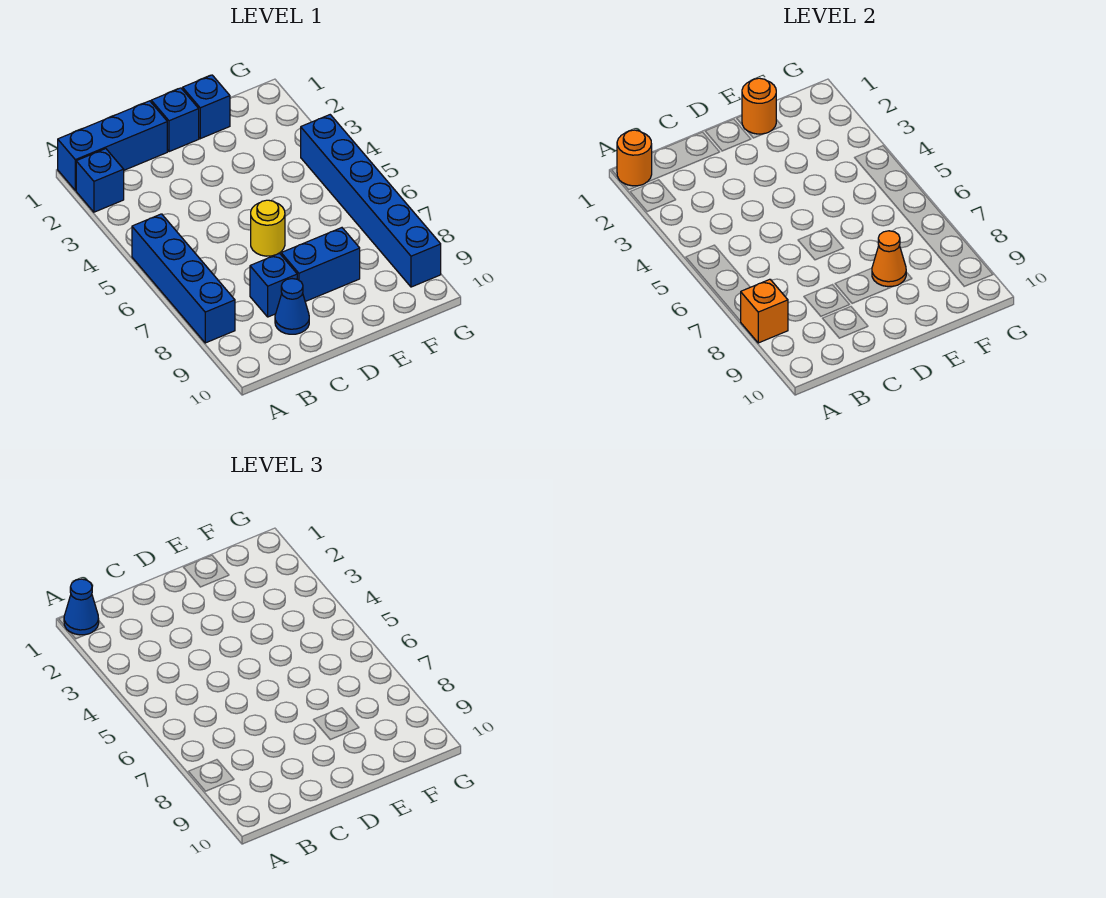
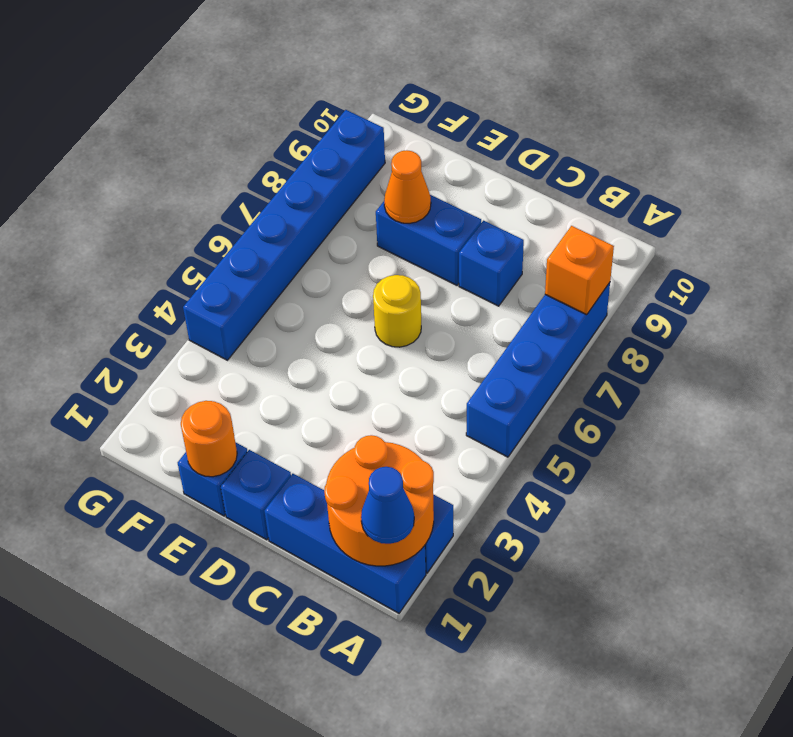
orange 1x1 round brick [617,130,652,186] -> orange 2x2 round brick [324,435,434,566]
blue 1x1 cone [275,279,309,334] -> none

